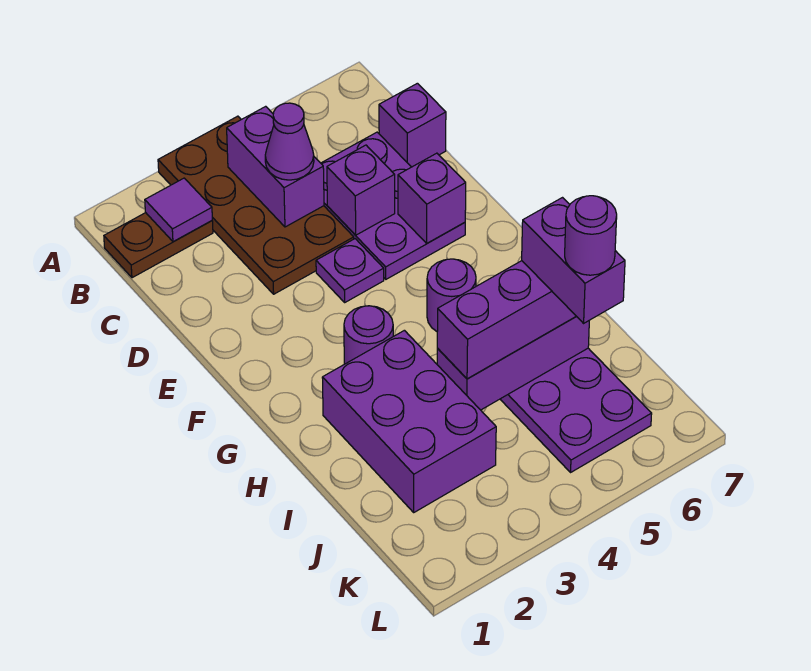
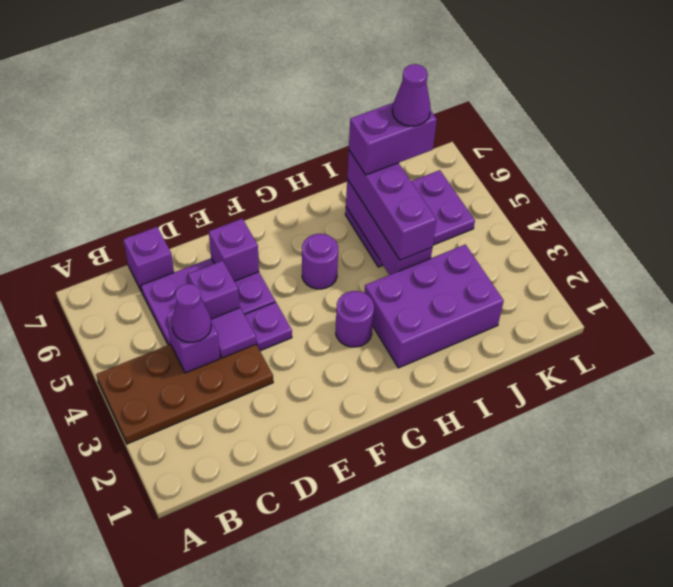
brown 1x2 plate [104,213,213,278] -> none
purple 1x1 tile [145,178,212,242] -> purple 1x1 tile moved to [211,308,256,358]
purple 1x2 brick [227,106,324,227] -> purple 1x1 brick [167,316,220,373]
purple 1x1 round brick [565,196,617,275] -> purple 1x1 cone [392,64,431,126]

